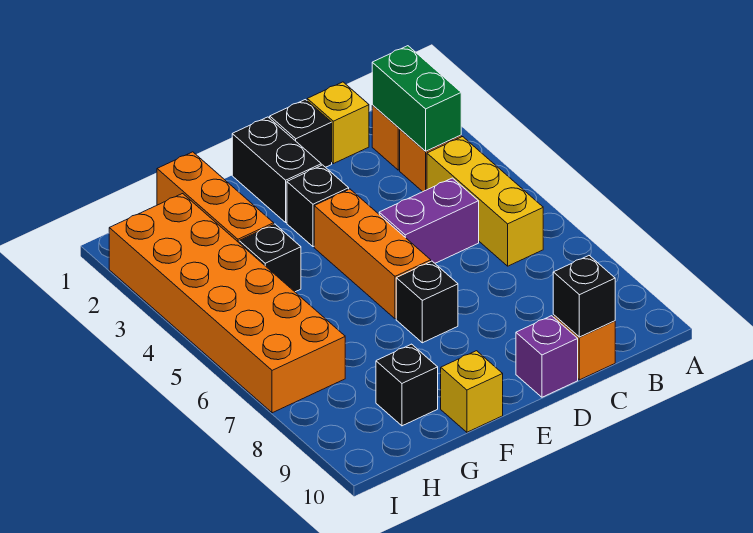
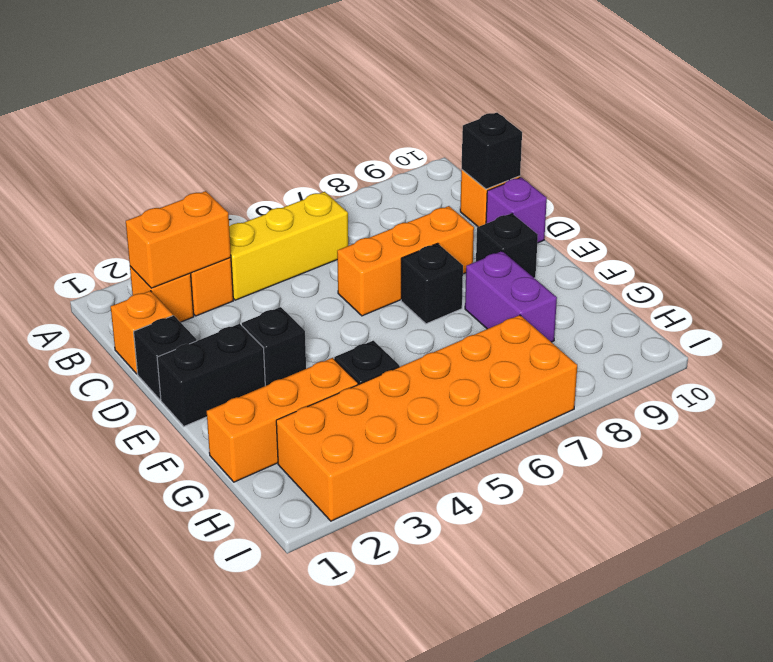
green 1x2 brick [372,46,461,151] -> orange 1x2 brick [126,191,231,288]
yellow 1x1 brick [307,82,369,164] -> orange 1x1 brick [111,291,173,374]
purple 1x2 brick [379,178,479,263] -> purple 1x2 brick moved to [465,251,557,342]
orange 1x3 brick [314,189,431,319] -> orange 1x3 brick moved to [337,206,474,316]
yellow 1x1 brick [441,351,503,432] -> none
black 1x1 brick [376,344,438,426] -> black 1x1 brick moved to [476,213,538,278]

